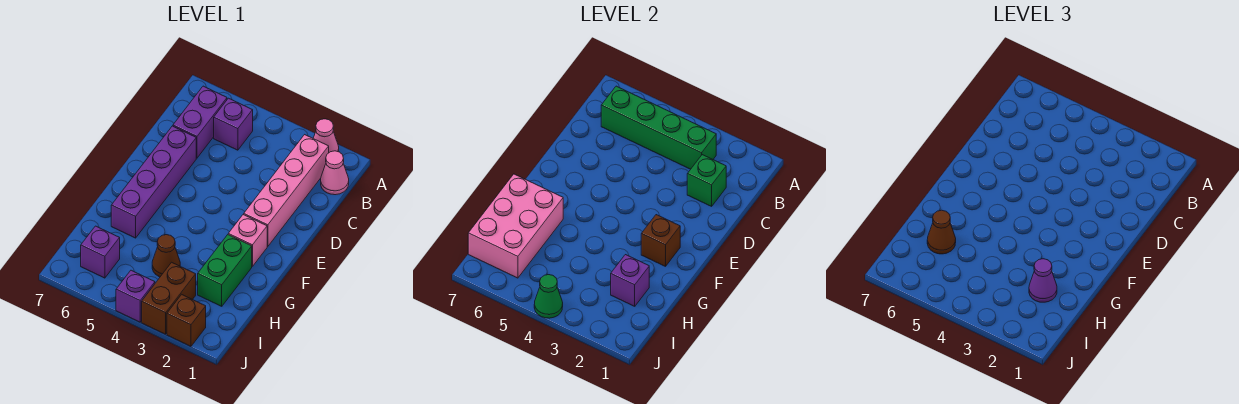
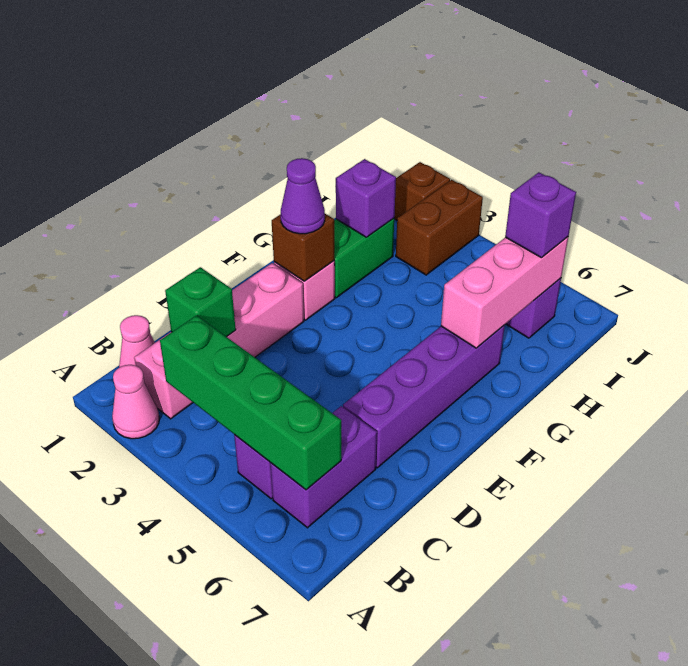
pink 2x3 brick [468,174,563,278] -> pink 1x3 brick [441,237,568,348]
purple 1x1 cone [1029,259,1057,302] -> purple 1x1 cone moved to [281,158,325,234]
brown 1x1 cone [152,235,180,277] -> none
brown 1x1 cone [927,210,956,254] -> none
purple 1x1 brick [116,270,155,322] -> purple 1x1 brick moved to [505,172,576,258]
green 1x1 cone [534,275,563,318] -> none

